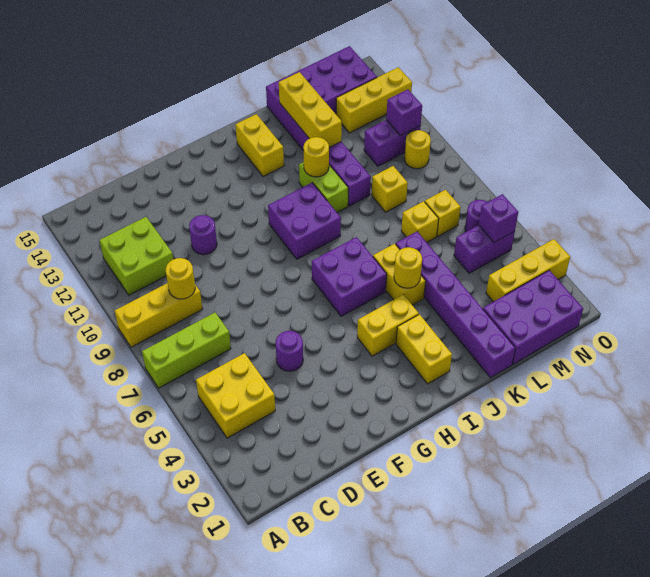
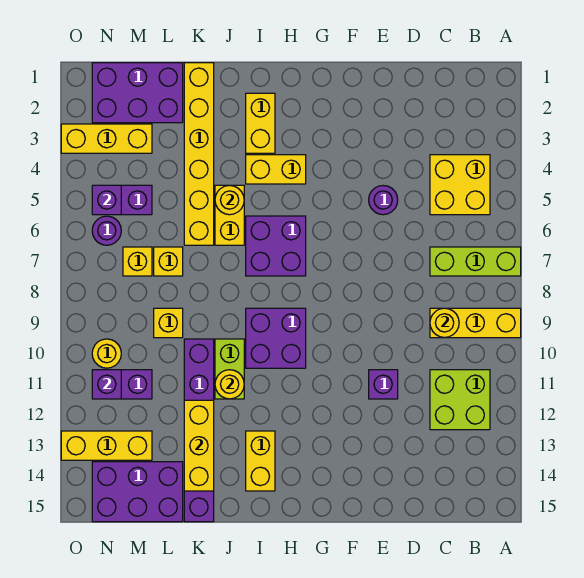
purple 1x1 round brick [189,215,217,255] -> purple 1x1 brick [369,370,398,399]
purple 1x6 brick [396,232,516,378] -> yellow 1x6 brick [184,63,214,245]

